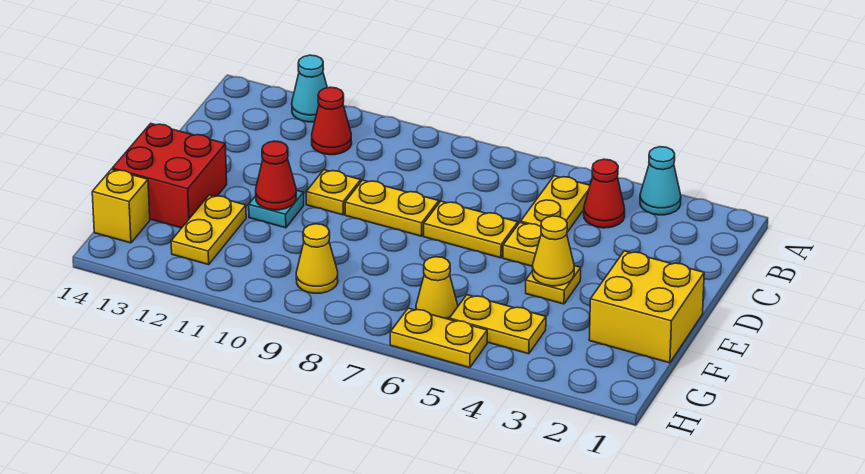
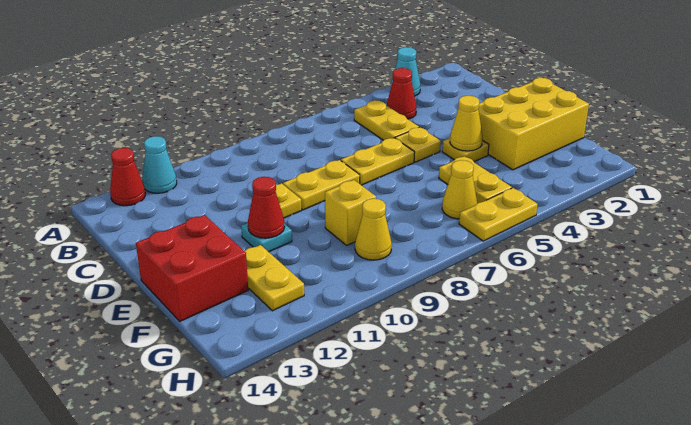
red 1x1 cone [312,87,352,155] -> red 1x1 cone moved to [110,148,145,206]
yellow 2x2 brick [589,251,704,363] -> yellow 2x3 brick [479,78,589,170]
yellow 1x2 plate [449,295,546,354] -> yellow 1x2 plate turned to [439,156,512,203]
yellow 1x1 brick [92,169,150,243] -> yellow 1x1 brick moved to [325,180,376,245]

